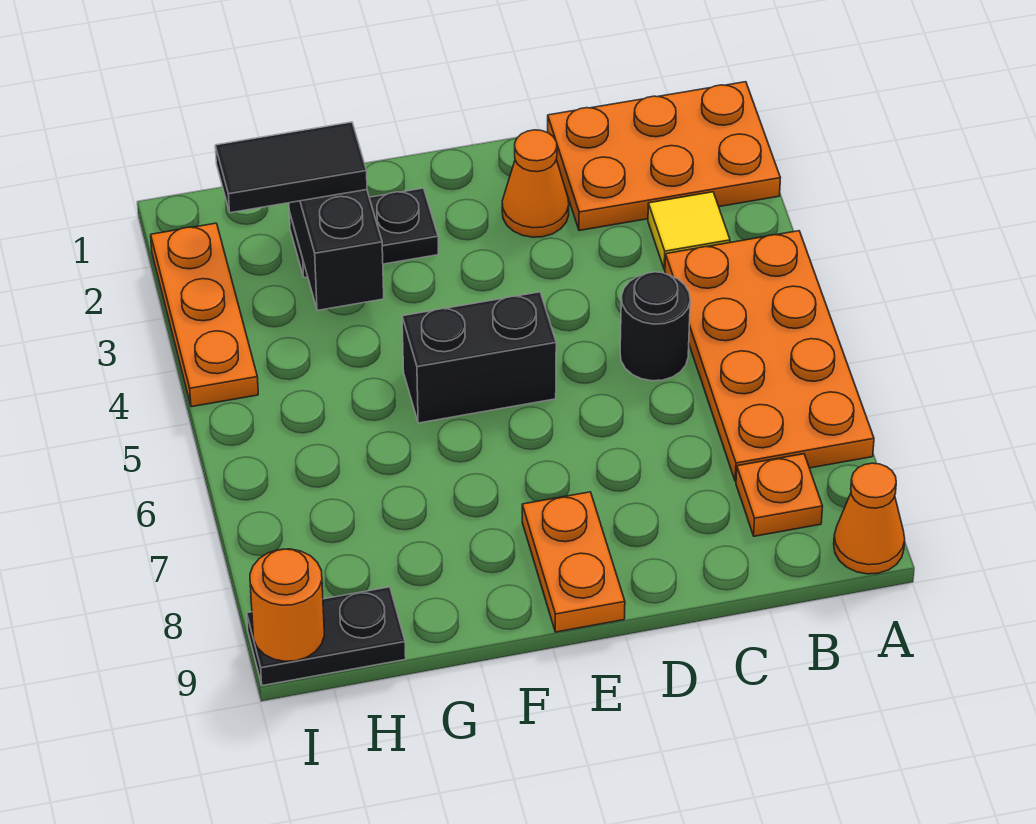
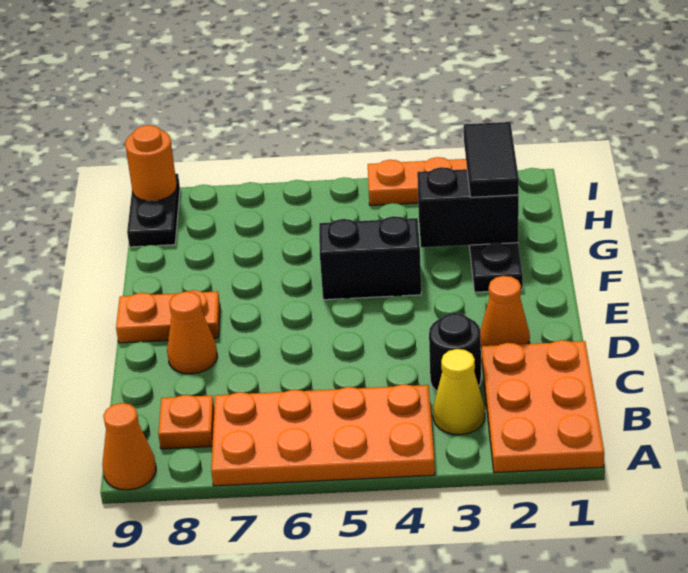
yellow 1x1 tile [648,192,730,270] -> yellow 1x1 cone [433,349,485,435]
black 1x1 round brick [620,272,690,381] -> black 1x1 round brick moved to [429,313,481,391]
none -> orange 1x1 cone [167,292,217,374]
black 1x2 brick [402,292,556,423] -> black 1x2 brick turned to [319,216,421,300]

